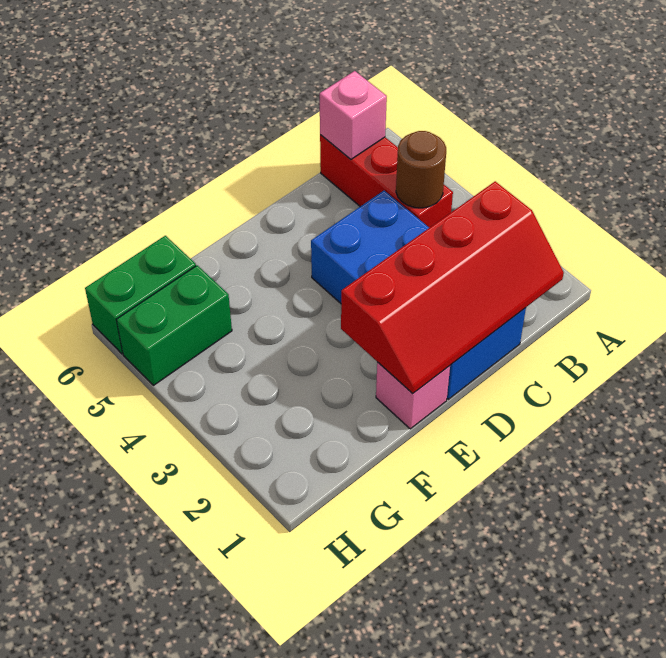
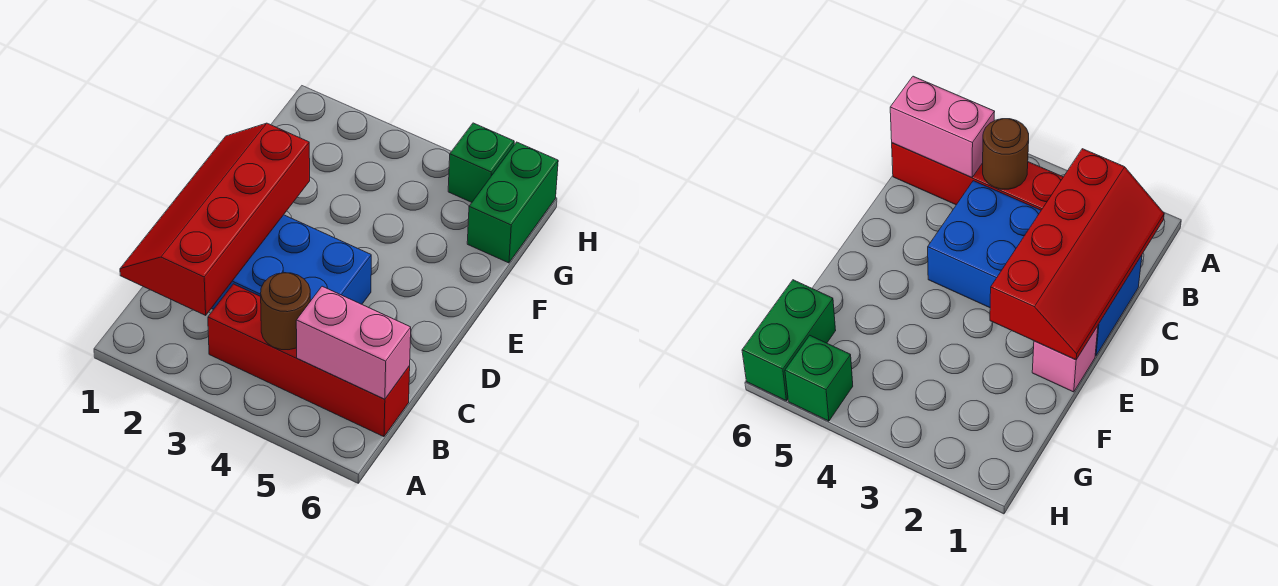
red 1x3 brick [320,135,453,228] -> red 1x4 brick [208,284,410,437]
pink 1x1 brick [320,71,387,159] -> pink 1x2 brick [296,286,411,399]
green 1x2 brick [116,265,232,385] -> green 1x1 brick [448,123,514,202]

